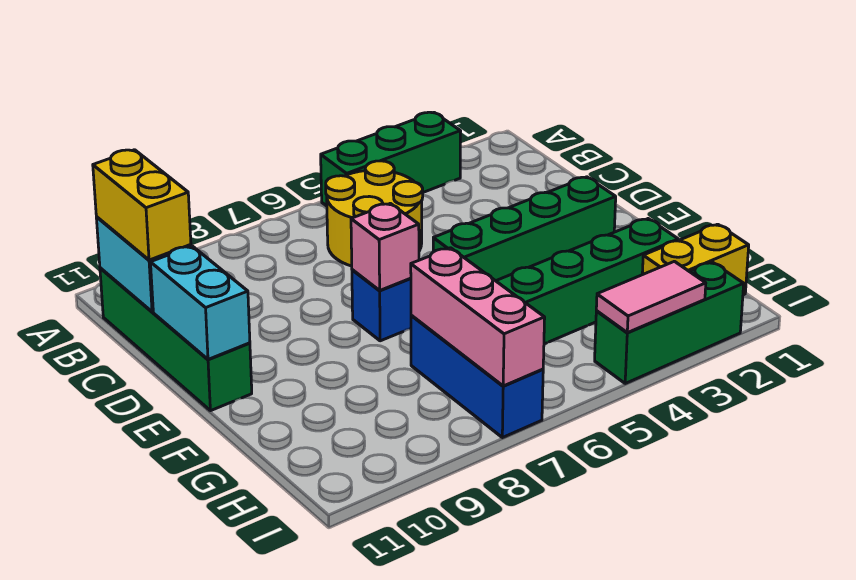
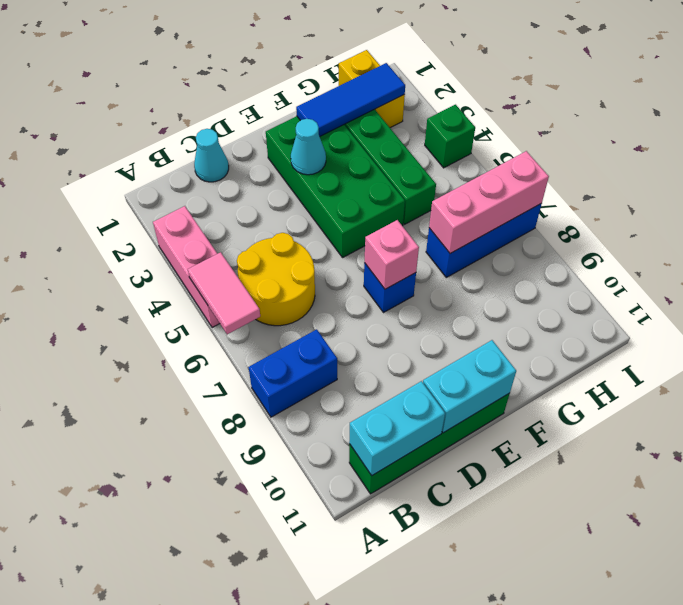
green 1x3 brick [321,112,461,206] -> pink 1x3 brick [153,206,220,328]
none -> blue 1x2 brick [249,329,337,417]
yellow 1x2 brick [93,150,191,260] -> none
none -> cyan 1x1 cone [194,129,229,182]
green 1x4 brick [433,177,616,281] -> green 2x4 brick [266,116,405,257]
none -> cyan 1x1 cone [291,119,326,175]
none -> blue 1x3 tile [296,63,405,136]
green 1x3 brick [595,262,744,383] -> green 1x1 brick [425,105,475,168]
pink 1x2 tile [596,261,706,333] -> pink 1x2 tile moved to [188,252,260,334]

